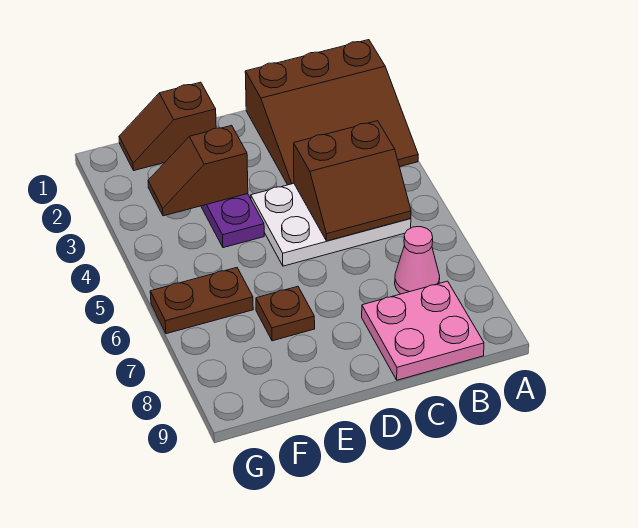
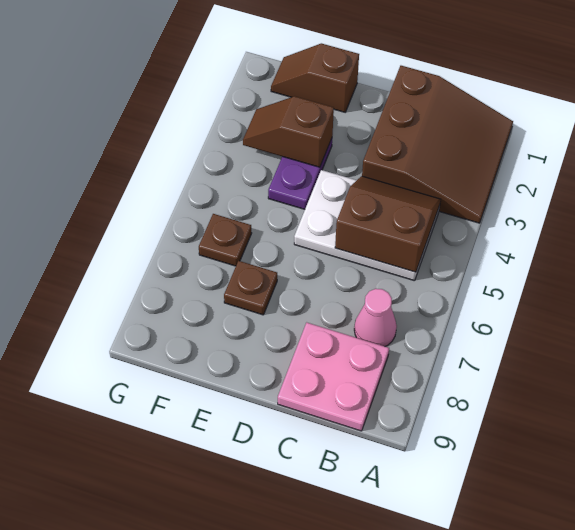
brown 3x3 slope [245,40,418,185] -> brown 3x3 slope turned to [362,66,513,223]
brown 2x2 slope [294,121,411,241] -> brown 2x2 slope turned to [335,176,441,272]
brown 1x2 plate [150,268,253,334] -> brown 1x1 plate [199,214,252,266]

